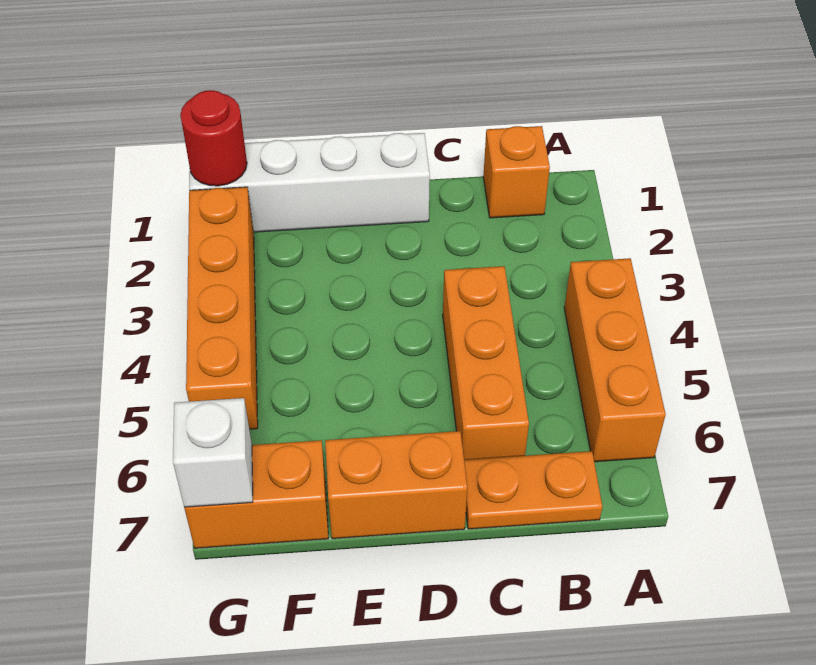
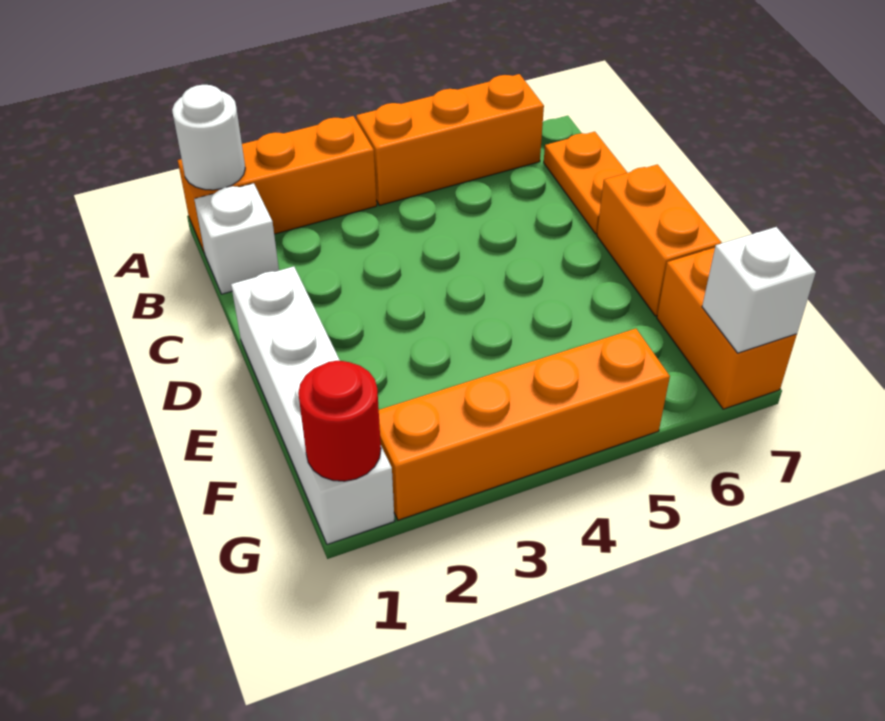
none -> white 1x1 round brick [172,85,245,190]
orange 1x1 brick [483,126,550,218] -> white 1x1 brick [194,183,279,294]
orange 1x3 brick [443,266,529,460] -> orange 1x3 brick moved to [178,116,377,253]

